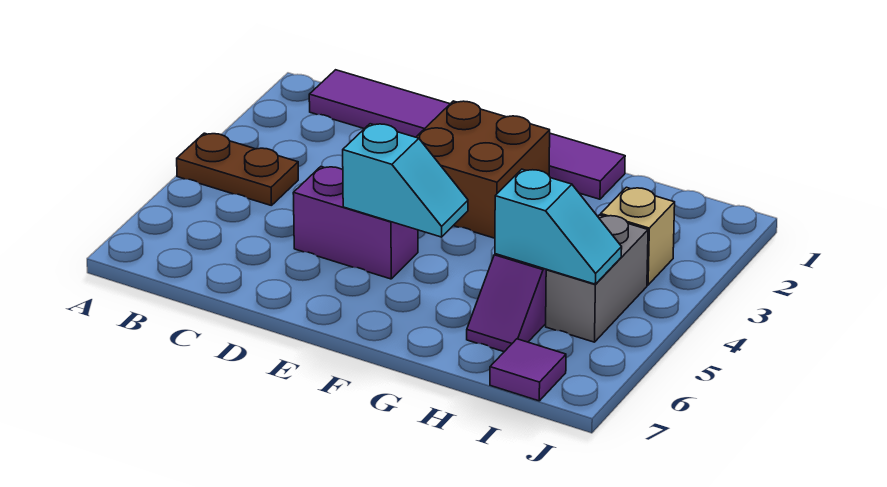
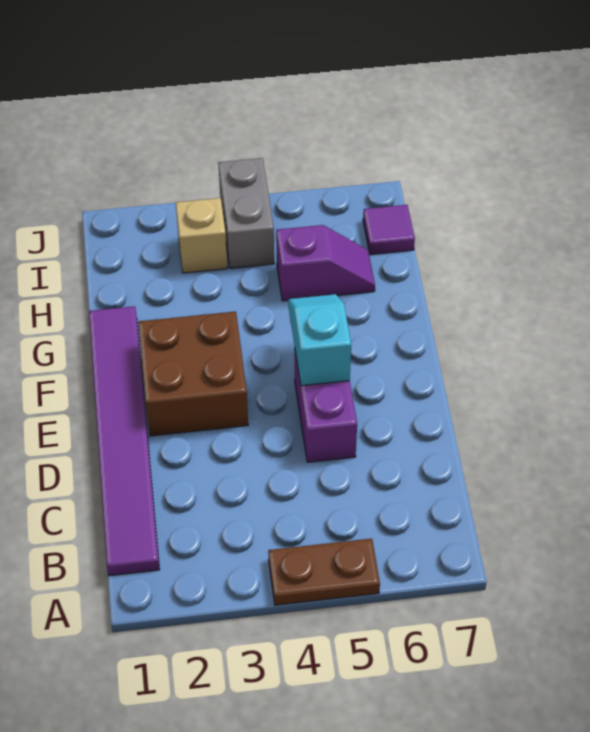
brown 1x2 plate [177,133,298,206] -> brown 1x2 plate turned to [268,539,380,605]
cyan 1x2 slope [495,169,622,284] -> none
grey 1x2 brick [546,215,648,342] -> grey 1x2 brick turned to [218,158,274,268]

